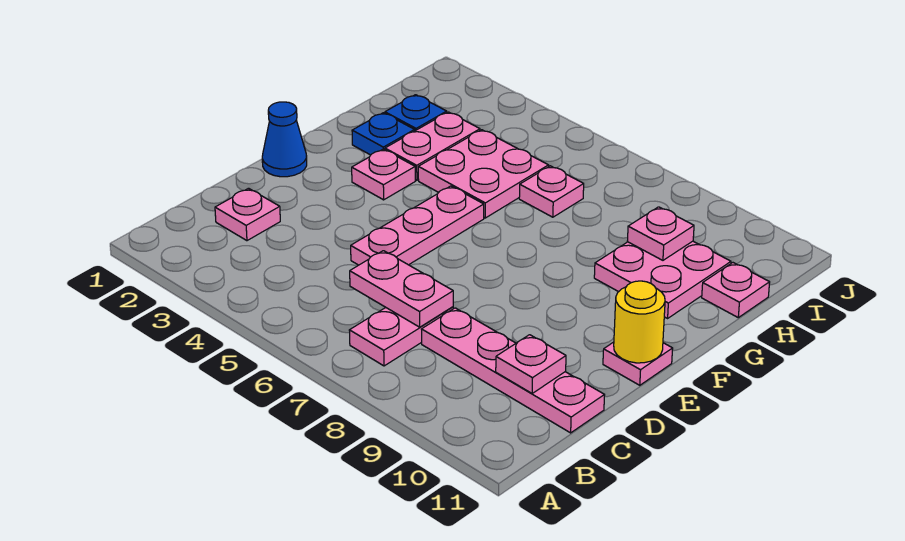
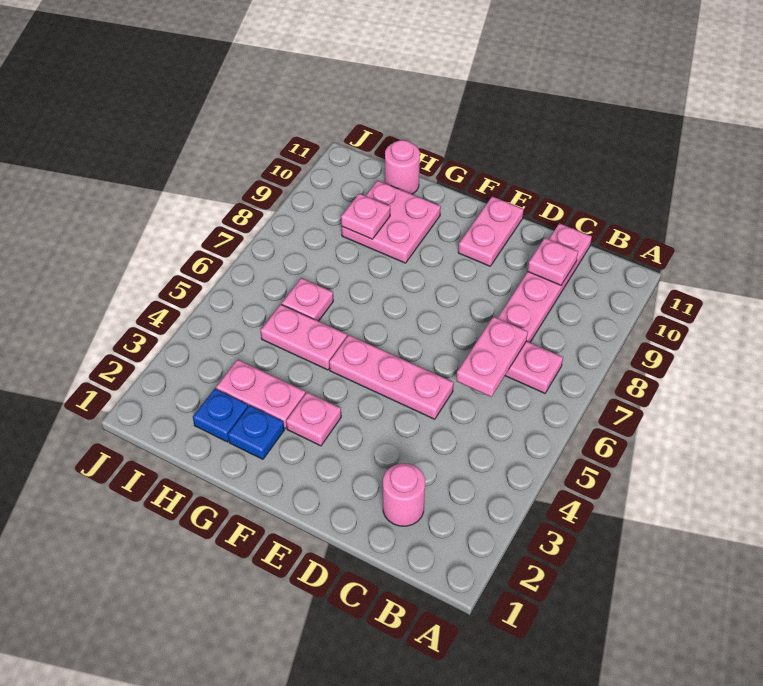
pink 1x1 plate [215,188,280,241] -> pink 1x1 round brick [383,463,425,526]
blue 1x1 cone [262,102,307,177] -> none
pink 1x1 plate [603,342,673,385] -> pink 1x2 plate [458,196,524,266]
yellow 1x1 round brick [614,281,665,363] -> none
pink 2x2 plate [418,130,549,218] -> pink 1x2 plate [261,305,347,370]
pink 1x1 plate [702,263,770,318] -> pink 1x1 round brick [385,140,420,194]

